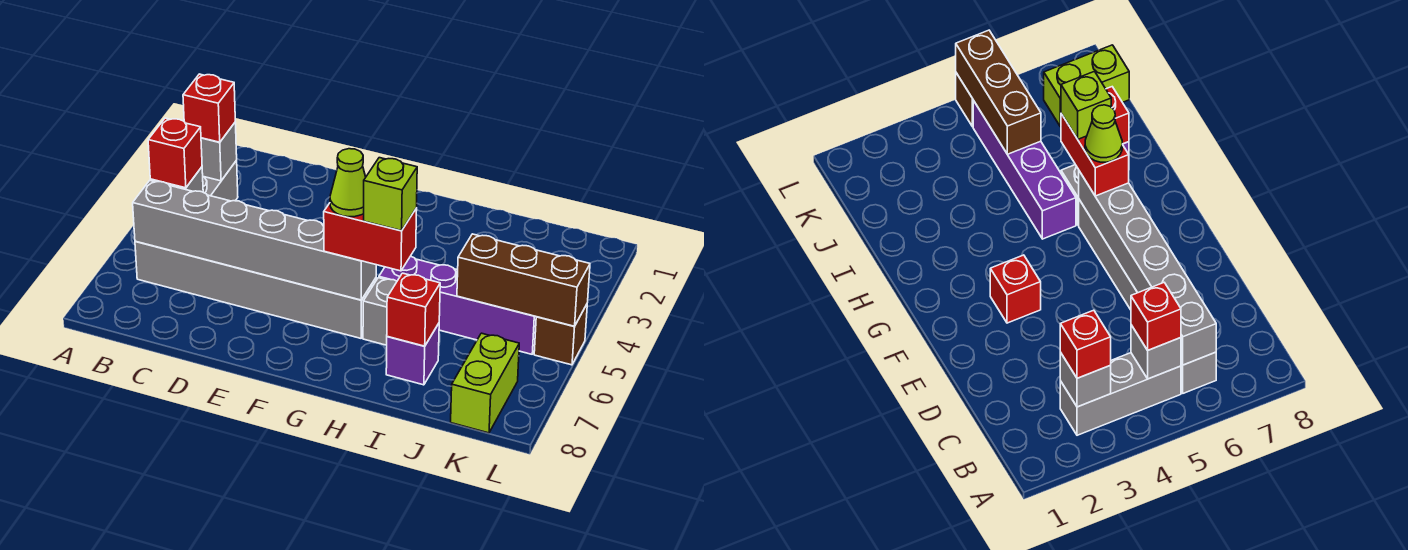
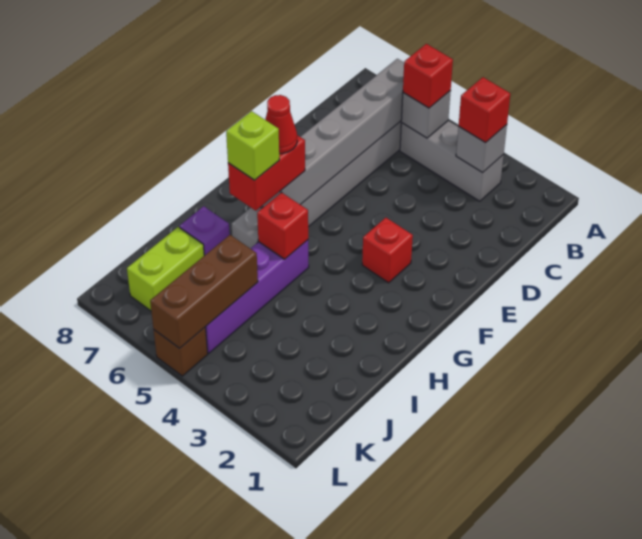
lime 1x1 cone [330,149,366,217] -> red 1x1 cone [265,95,297,154]
red 1x1 brick [387,273,440,346] -> red 1x1 brick moved to [257,192,308,259]
lime 1x2 brick [451,333,519,433] -> lime 1x2 brick turned to [127,227,204,311]

